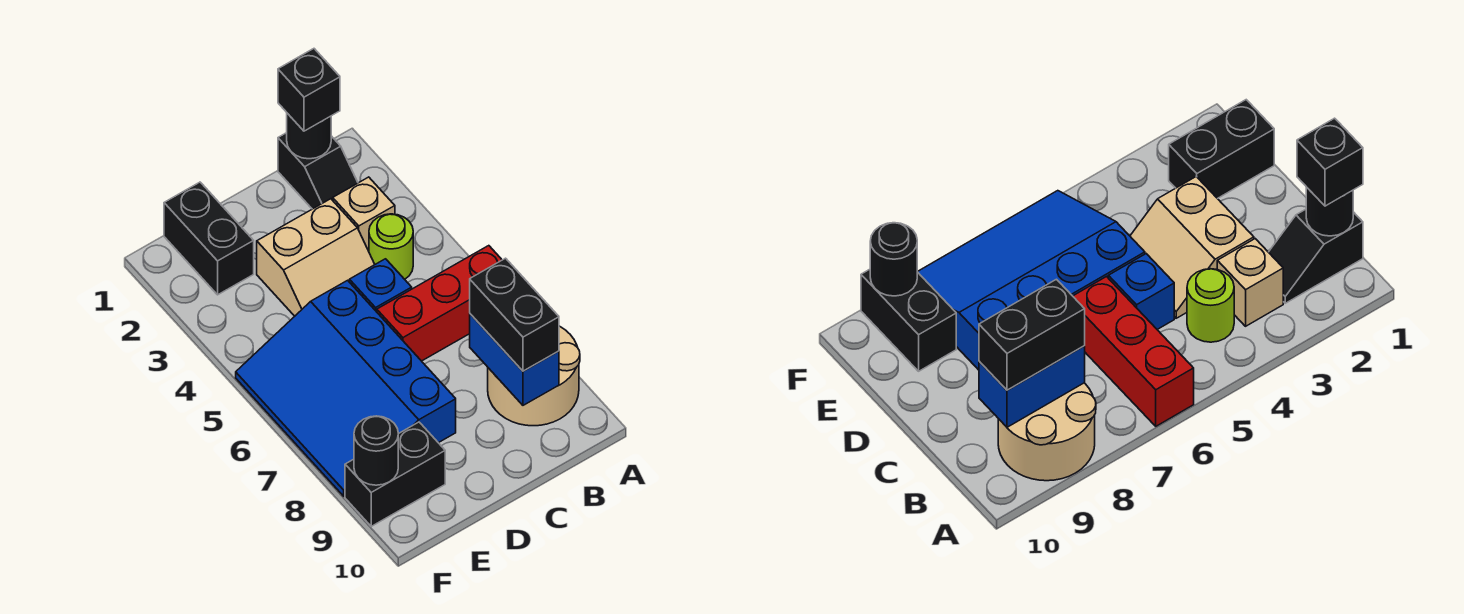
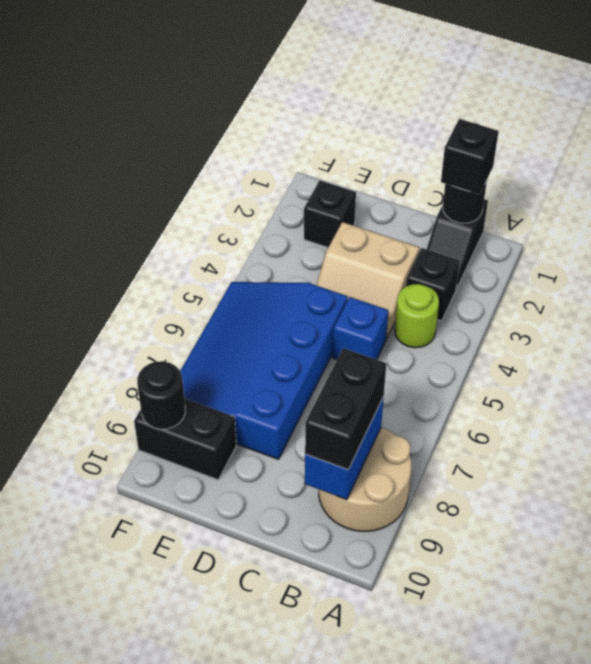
red 1x3 brick [377,246,502,361] -> none
tan 1x1 brick [333,177,395,251] -> black 1x1 brick [406,248,460,321]
black 1x2 brick [164,182,254,295] -> black 1x1 brick [304,181,356,247]

